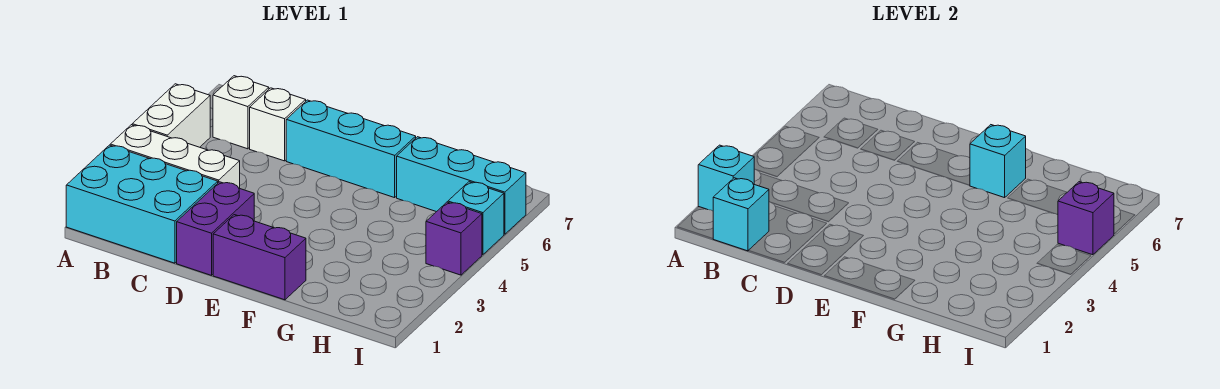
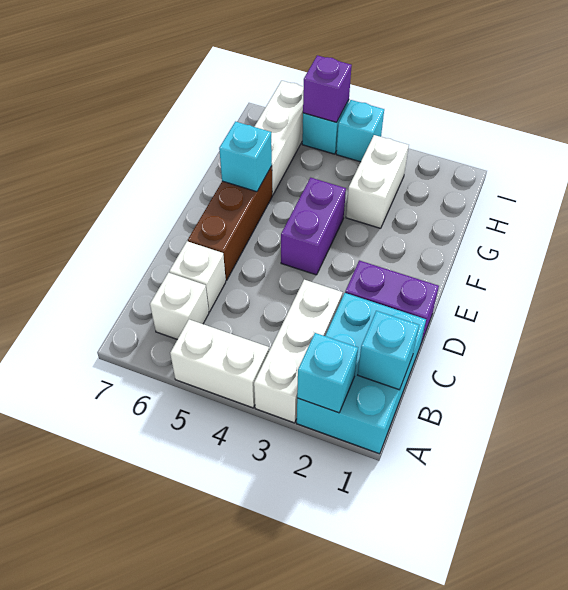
cyan 1x3 brick [286,100,416,198] -> brown 1x3 brick [188,167,272,281]
purple 1x2 brick [213,215,306,300] -> purple 1x2 brick moved to [281,178,346,275]
none -> white 1x2 brick [346,135,409,228]
cyan 1x3 brick [397,137,526,234] -> white 1x3 brick [254,81,304,195]
purple 1x1 brick [426,202,482,275] -> cyan 1x1 brick [336,100,384,162]

